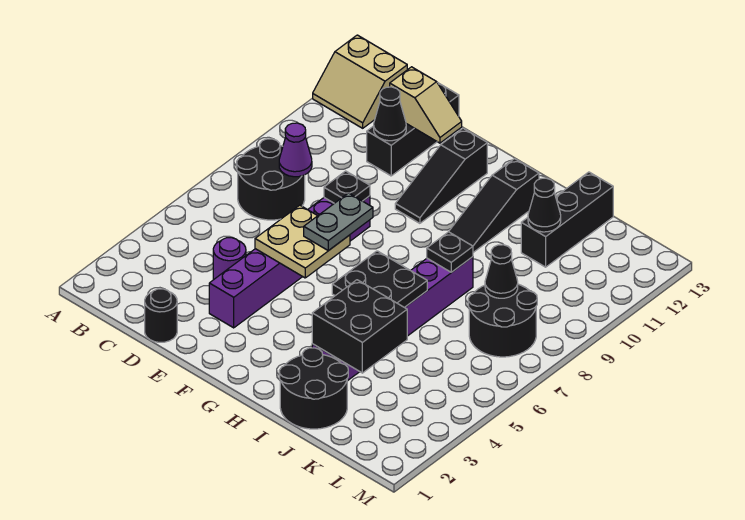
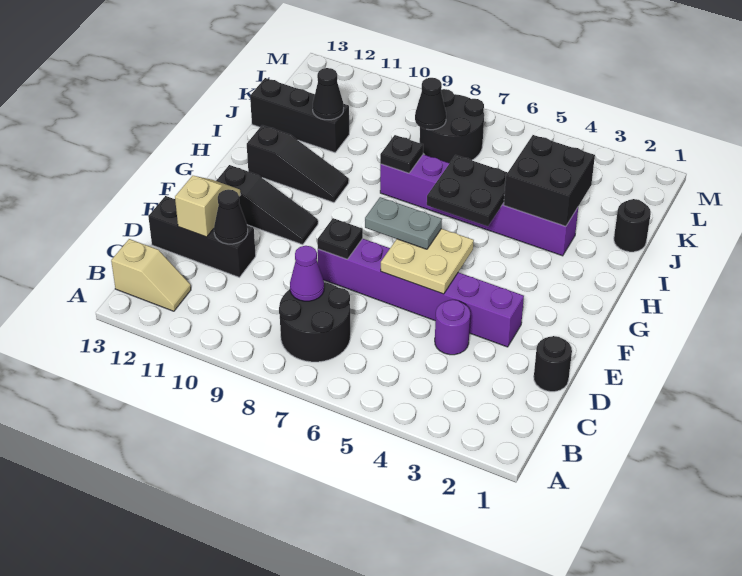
tan 2x2 slope [313,35,407,128] -> tan 1x2 slope [111,239,191,311]
black 2x2 round brick [279,348,348,429] -> black 1x1 round brick [614,199,651,252]

